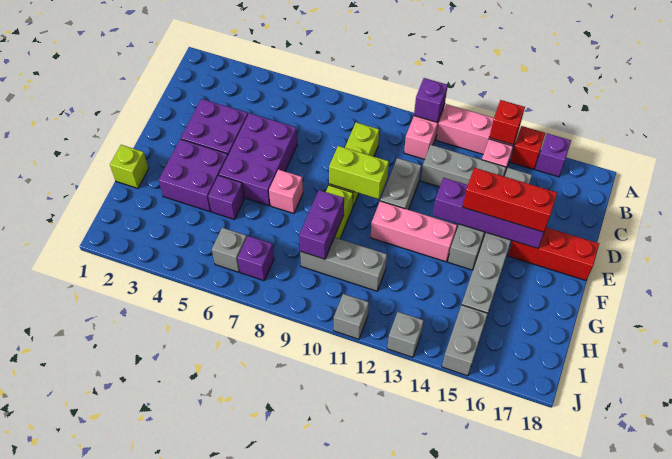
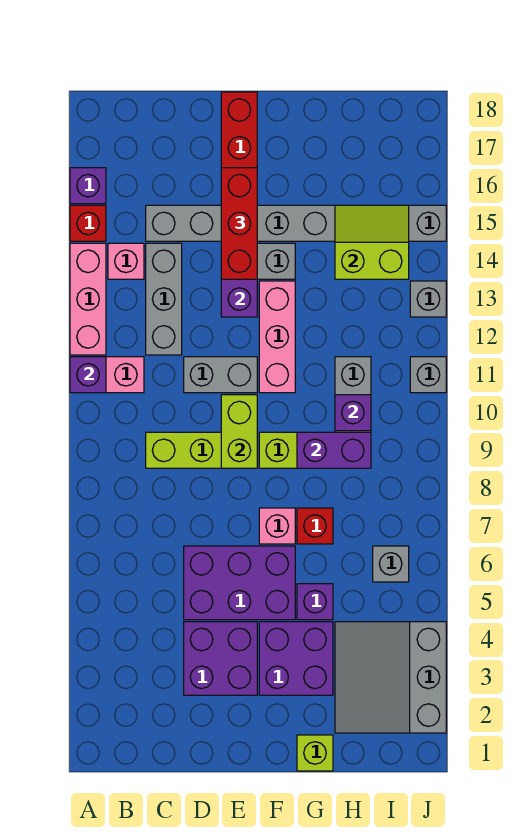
red 1x1 brick [489,100,525,145] -> red 1x1 brick moved to [297,508,333,544]
none -> grey 3x3 slope [335,622,446,733]
none -> lime 2x2 slope [335,205,409,279]
purple 1x1 brick [238,236,274,281] -> purple 1x1 brick moved to [335,395,371,431]

